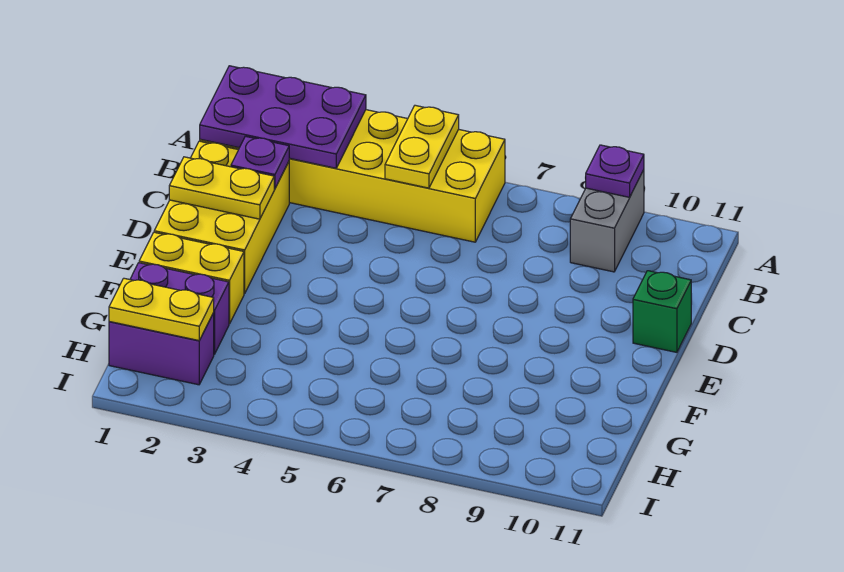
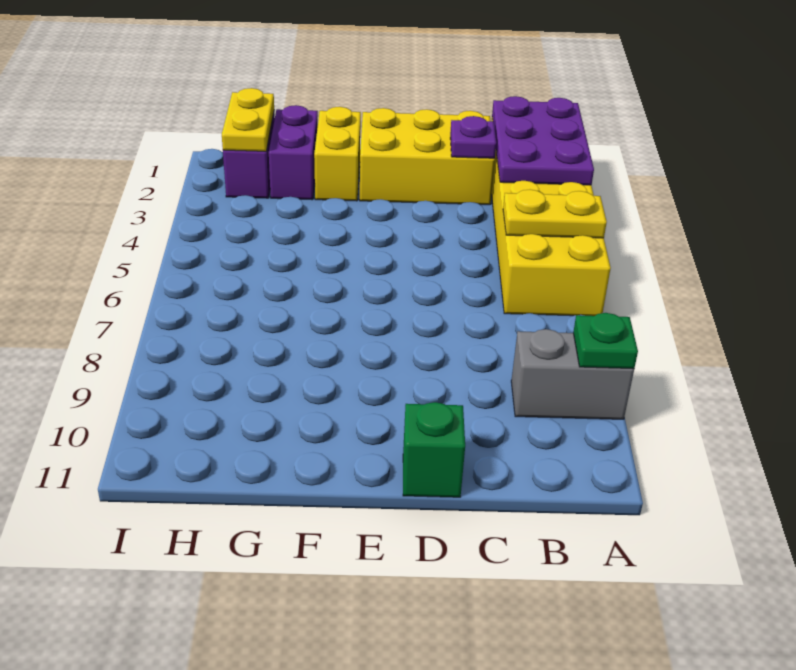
purple 1x1 plate [586,145,644,197] -> green 1x1 plate [573,313,638,369]
yellow 1x2 plate [169,157,274,219] -> none

